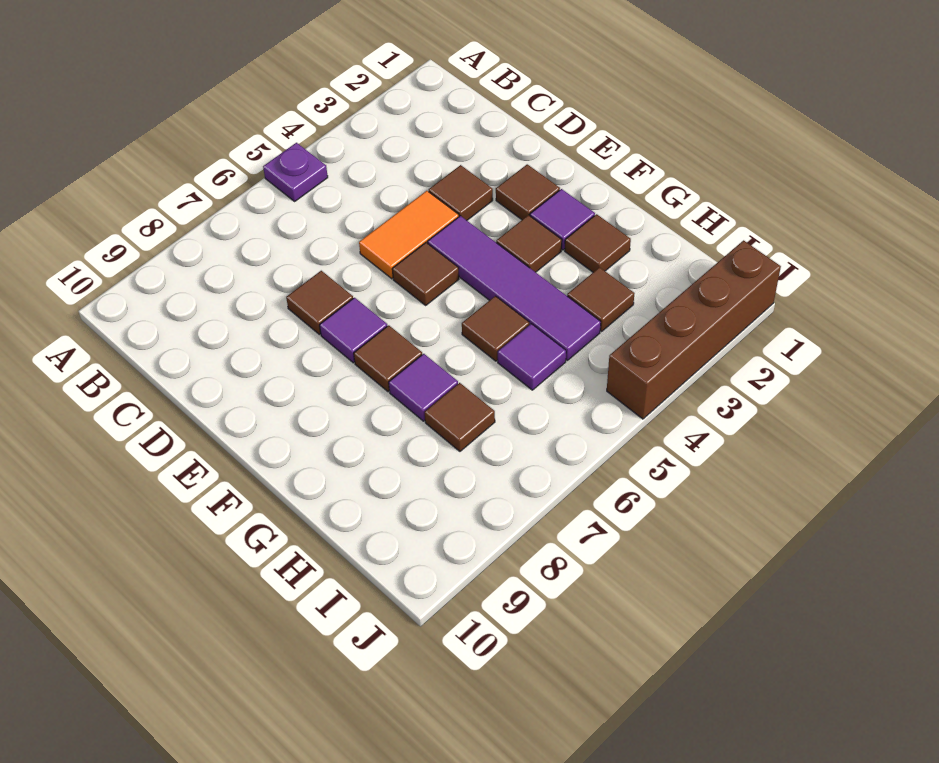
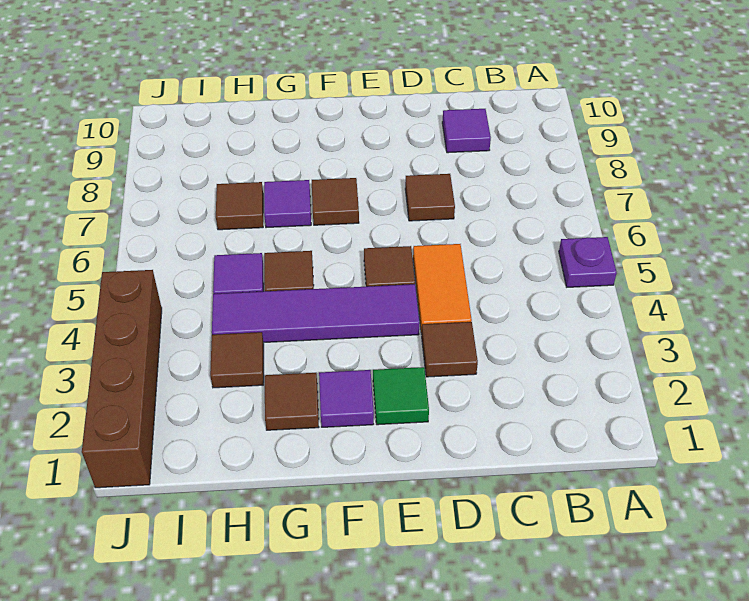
brown 1x1 tile [496,164,560,220] -> green 1x1 tile [373,367,429,425]
purple 1x1 tile [320,298,387,363] -> purple 1x1 tile moved to [442,109,491,153]
brown 1x1 tile [496,215,562,272] -> none

